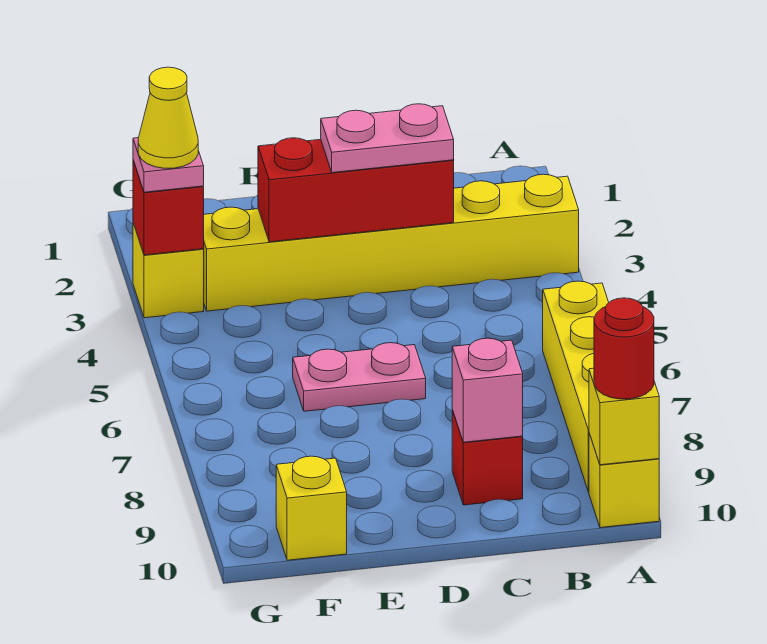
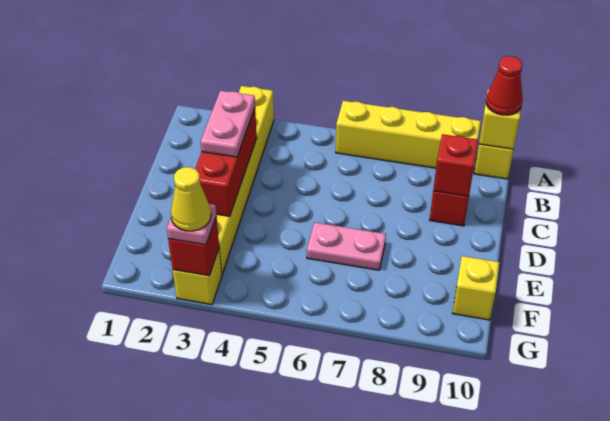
red 1x1 round brick [594,298,654,399] -> red 1x1 cone [486,56,523,115]
pink 1x1 brick [452,338,523,442] -> red 1x1 brick [433,134,478,196]
pink 1x2 plate [293,343,426,411] -> pink 1x2 plate turned to [307,222,386,270]

